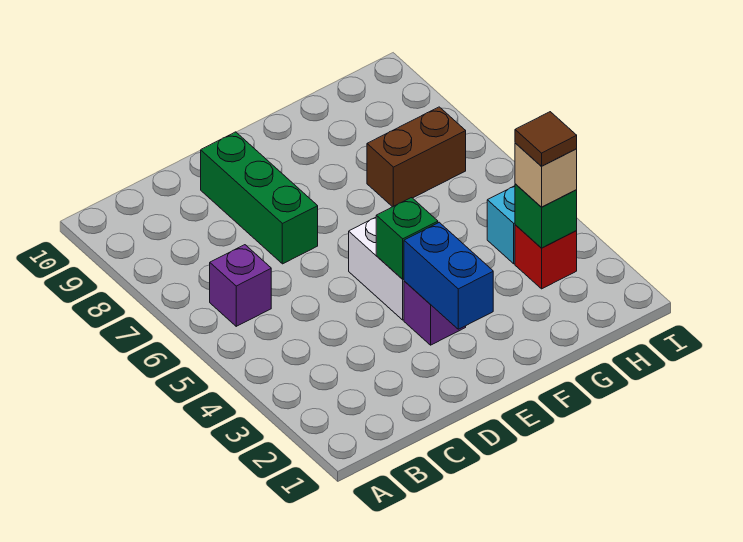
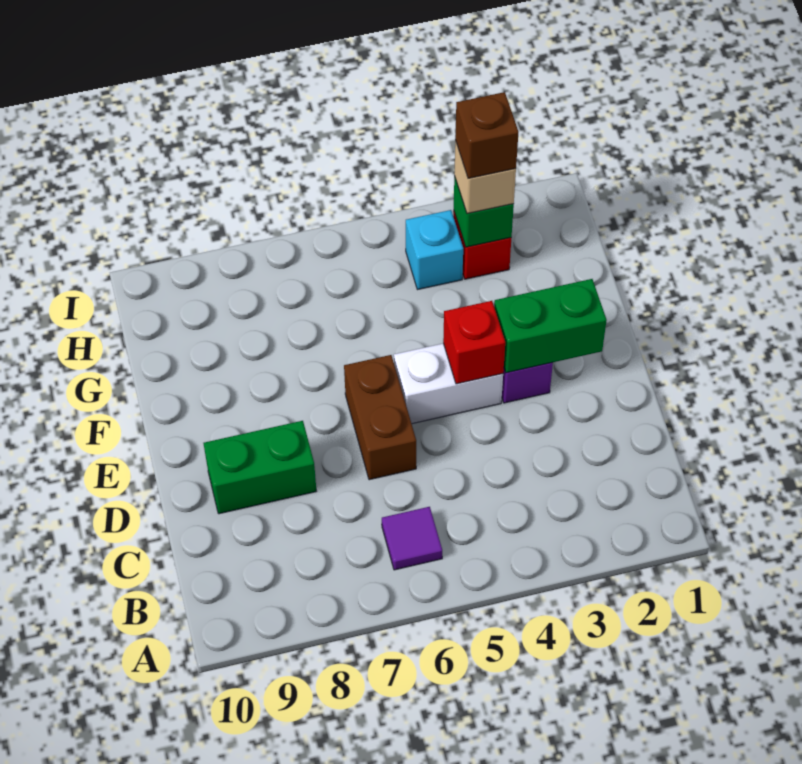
purple 1x1 brick [210,245,271,326] -> purple 1x1 tile [382,507,442,570]
green 1x3 brick [201,132,318,264] -> green 1x2 brick [203,421,316,514]
blue 1x2 brick [404,222,493,329] -> green 1x2 brick [494,279,607,373]
green 1x1 brick [376,198,438,279] -> red 1x1 brick [443,301,505,384]
brown 1x2 brick [367,107,466,207] -> brown 1x2 brick moved to [344,355,416,480]
brown 1x1 tile [515,112,577,166] -> brown 1x1 brick [455,92,518,179]

